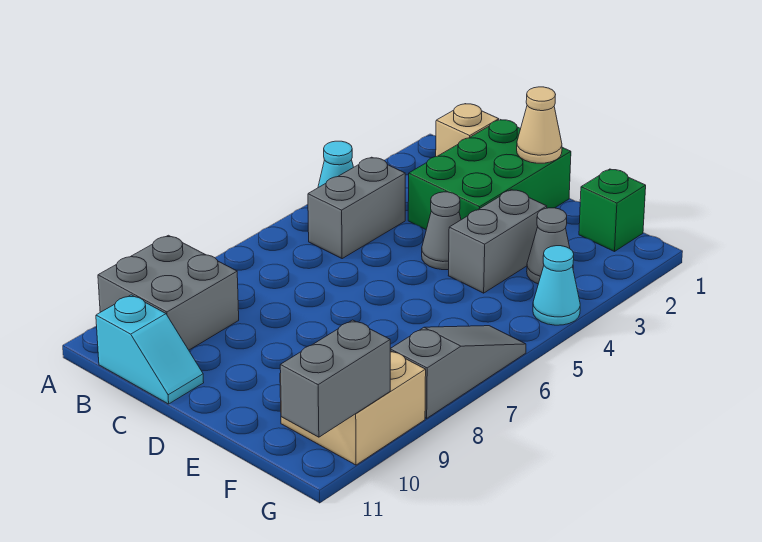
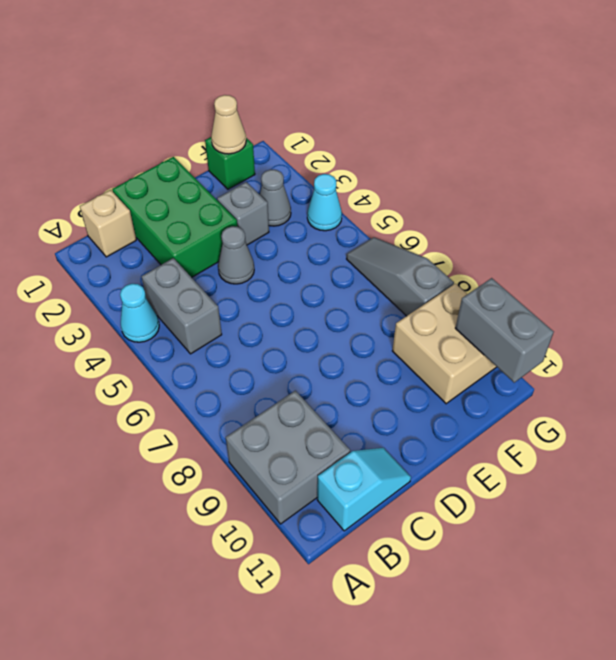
tan 1x1 cone [517,87,562,163] -> tan 1x1 cone moved to [211,95,246,154]
grey 1x2 brick [448,190,547,293] -> grey 1x1 brick [217,182,269,245]

